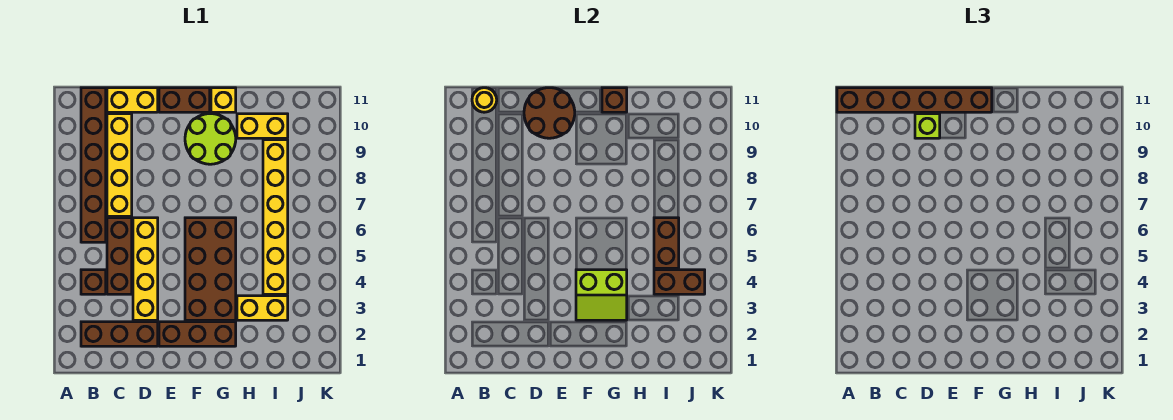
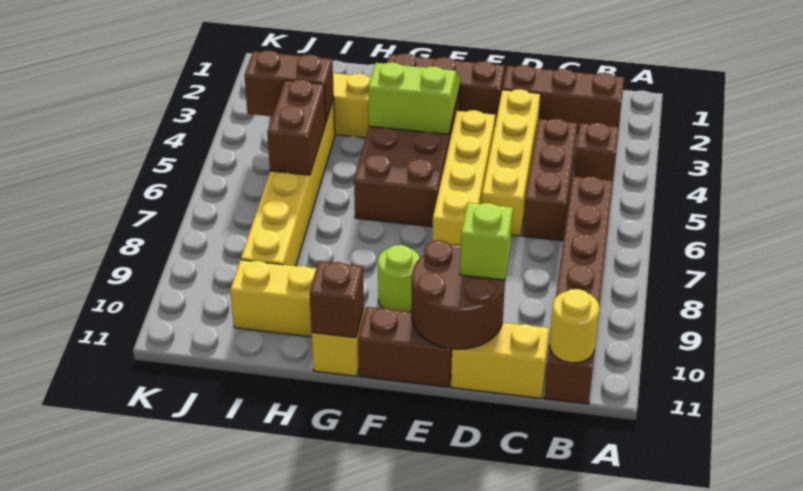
brown 1x6 brick [837,88,992,112] -> none
yellow 1x4 brick [107,114,132,216] -> yellow 1x4 brick moved to [432,110,495,245]
lime 2x2 round brick [185,114,236,164] -> lime 1x1 round brick [378,245,420,312]

